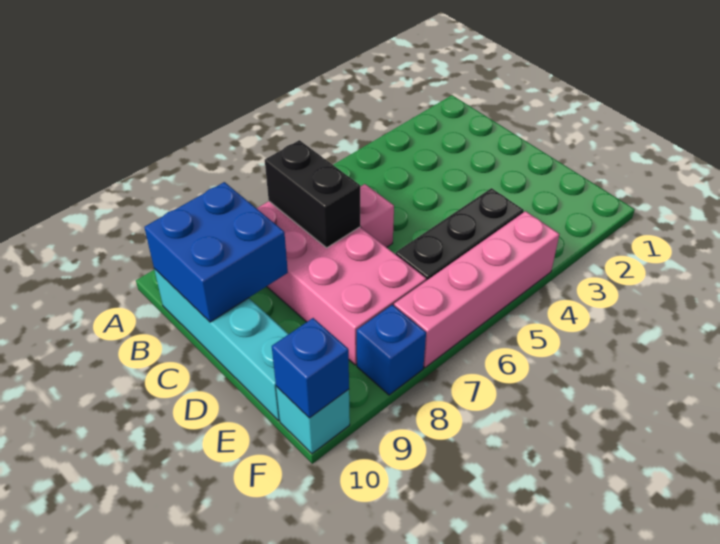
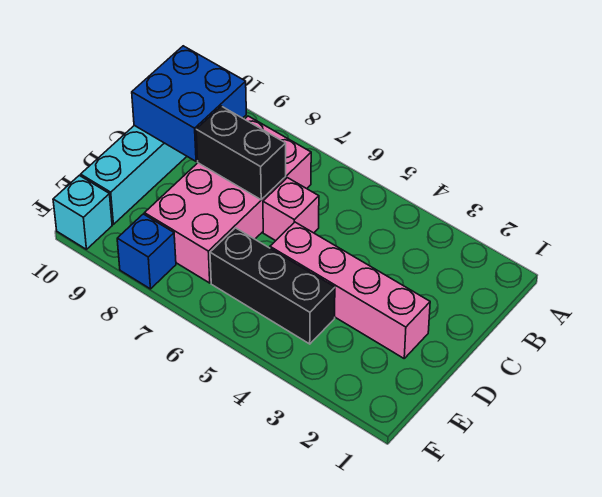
black 1x2 brick [265,140,360,248] -> black 1x2 brick turned to [196,106,286,200]
pink 1x4 brick [394,211,559,368] -> pink 1x4 brick moved to [270,222,430,358]
blue 1x1 brick [272,318,349,418] -> none

